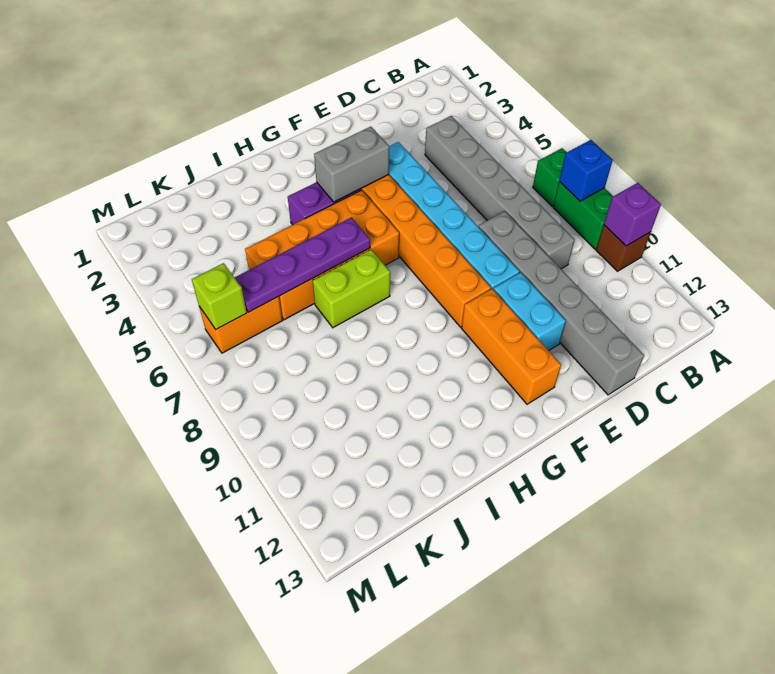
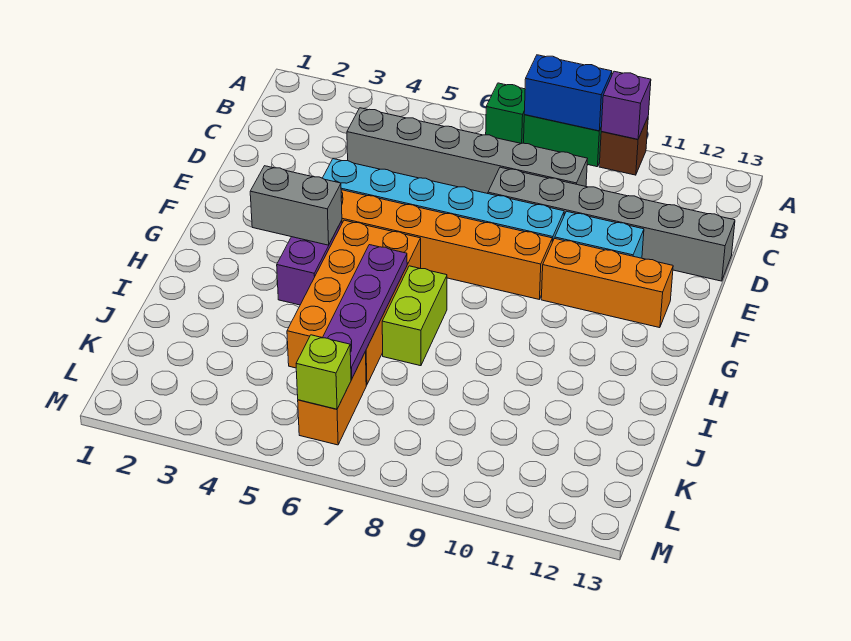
blue 1x1 brick [559,140,613,201] -> blue 1x2 brick [524,55,612,131]
grey 1x2 brick [314,127,389,202] -> grey 1x2 brick turned to [250,166,342,245]

